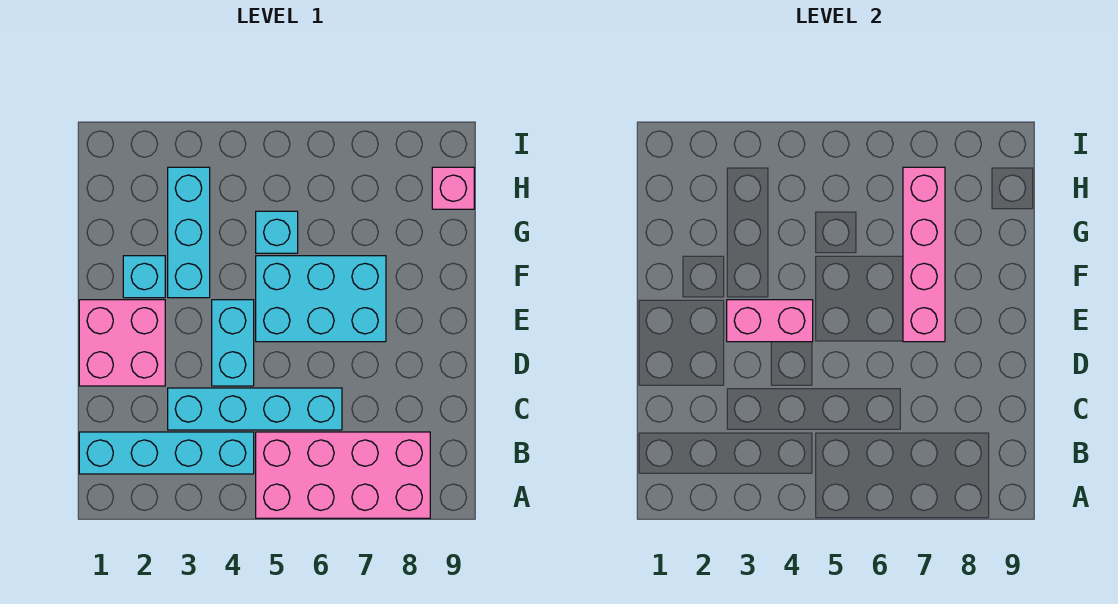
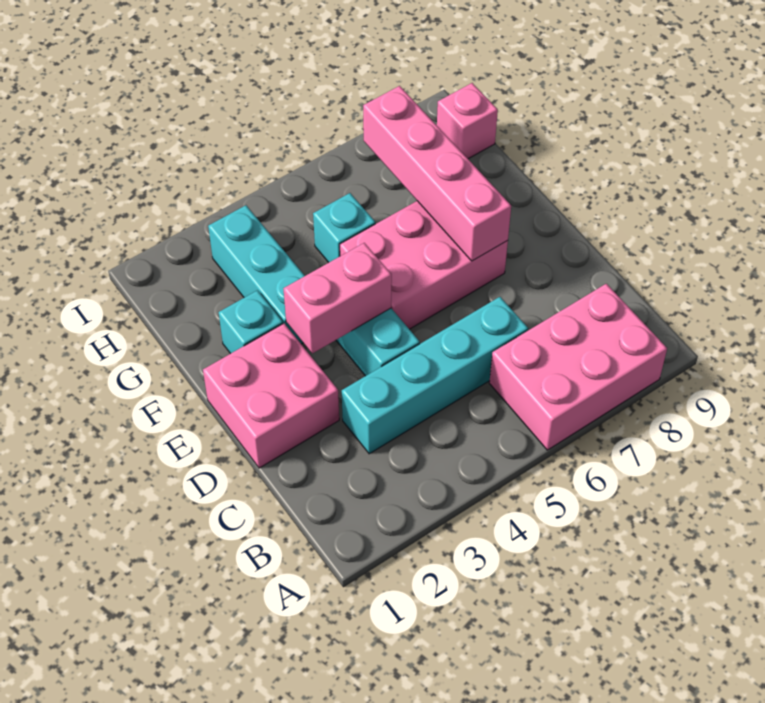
pink 2x4 brick [256,432,430,518] -> pink 2x3 brick [489,284,667,450]
cyan 1x4 brick [79,432,254,474] -> none
cyan 2x3 brick [256,256,386,342] -> pink 2x3 brick [340,201,508,329]

